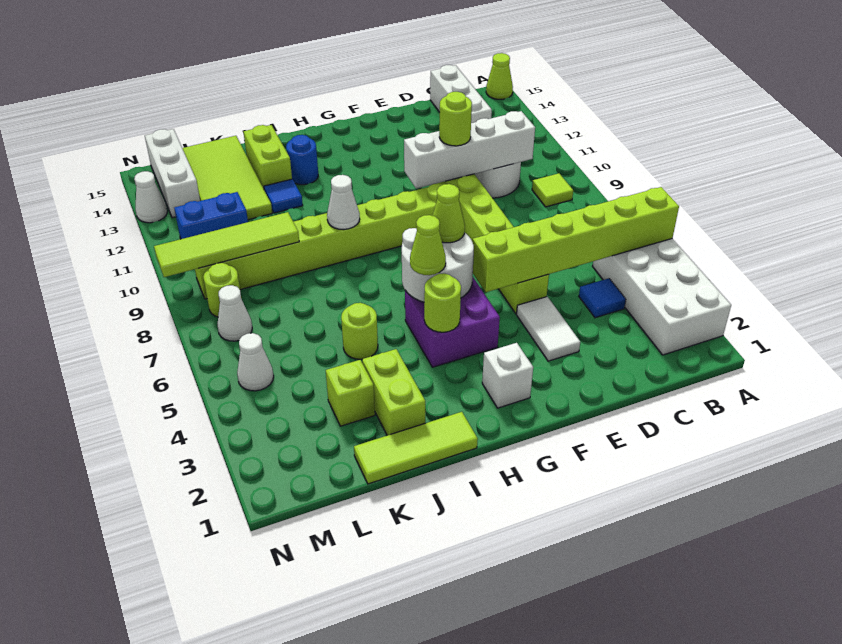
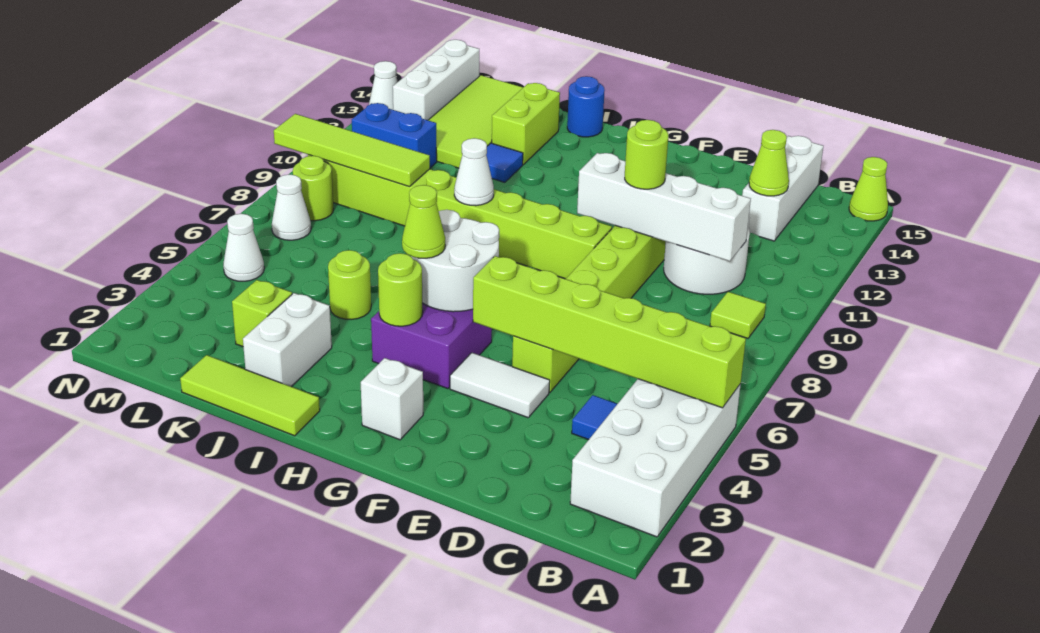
white 1x2 tile [517,297,580,361] -> white 1x2 tile turned to [450,353,550,418]
lime 1x1 cone [433,184,465,243] -> lime 1x1 cone moved to [749,130,789,196]
blue 1x1 round brick [286,135,318,185] -> blue 1x1 round brick moved to [567,76,605,137]
lime 1x2 brick [362,349,425,435] -> white 1x2 brick [243,293,332,387]

